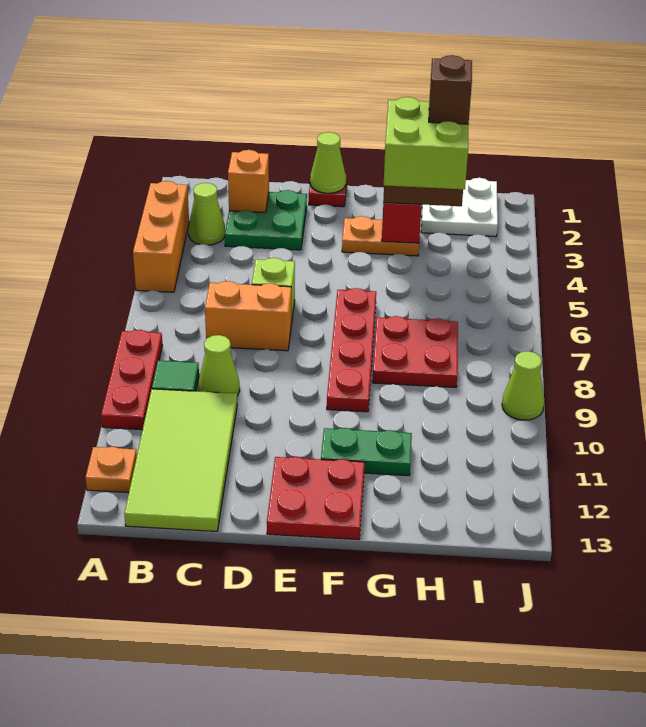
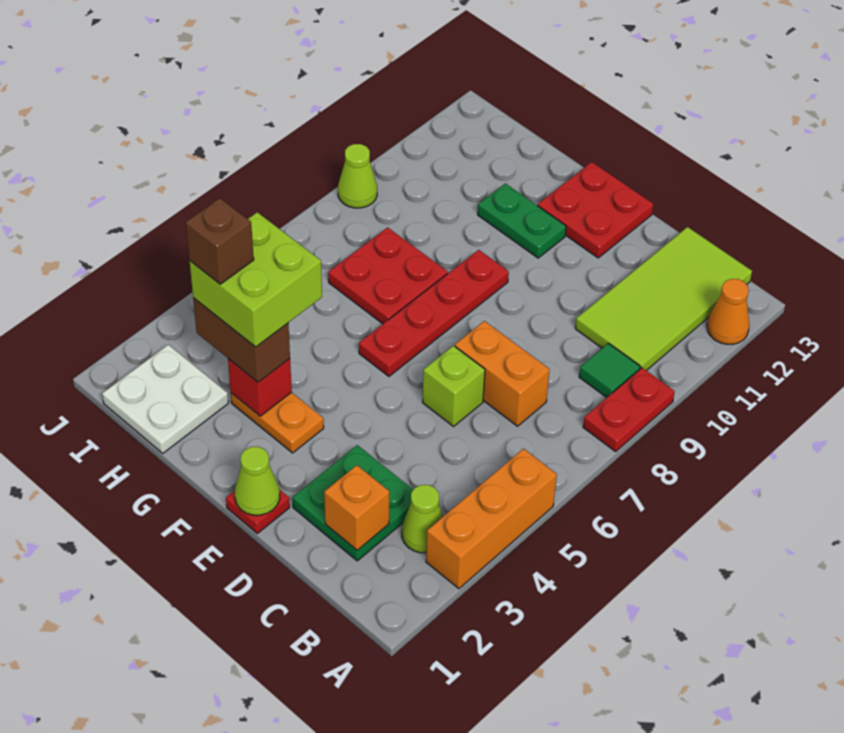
red 1x3 plate [101,330,163,430] -> red 1x2 plate [583,368,675,452]
orange 1x1 plate [85,447,137,493] -> orange 1x1 cone [707,279,750,344]
lime 1x1 cone [198,335,240,396] -> none

